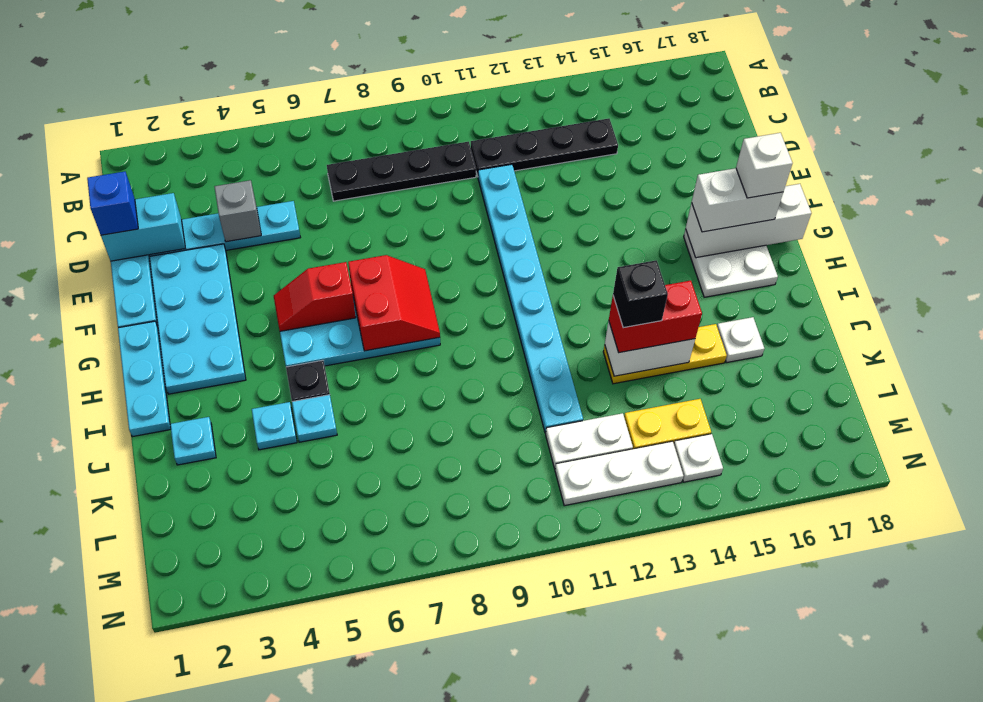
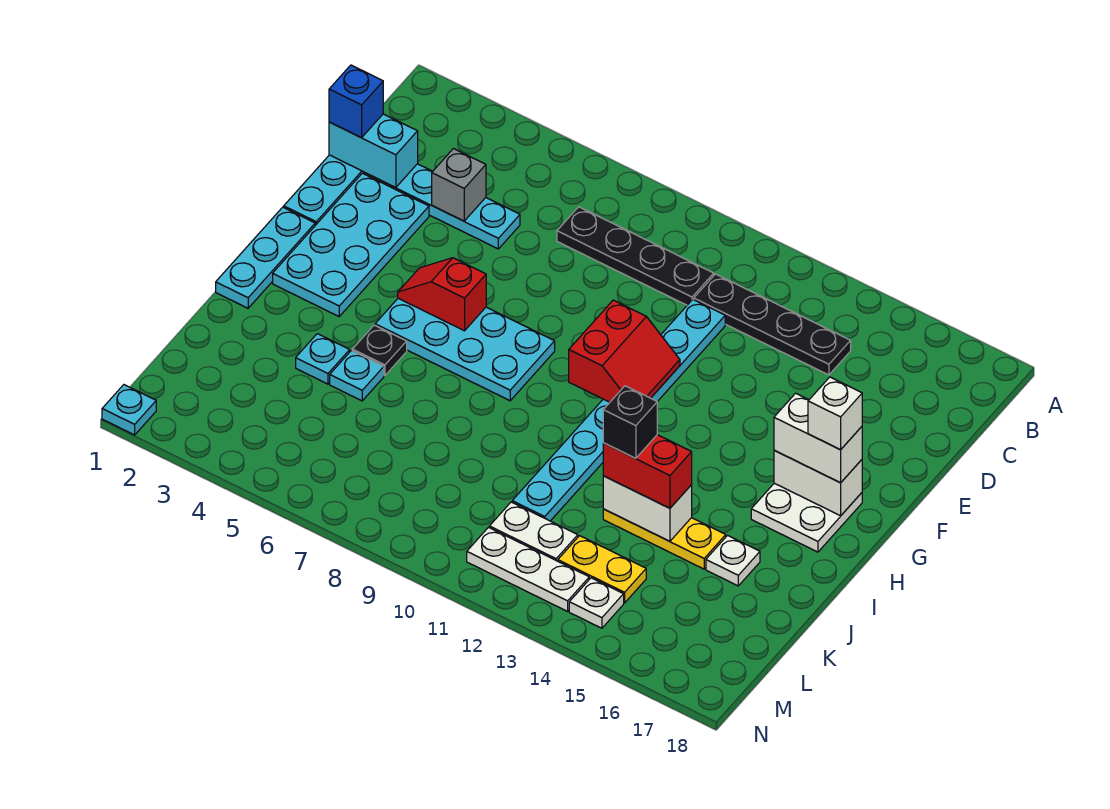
red 2x2 slope [348,255,440,351] -> red 2x2 slope moved to [569,300,680,402]
white 1x3 brick [686,184,811,258] -> white 1x2 brick [774,450,862,516]
cyan 1x1 plate [170,417,216,465] -> cyan 1x1 plate moved to [102,385,156,435]

